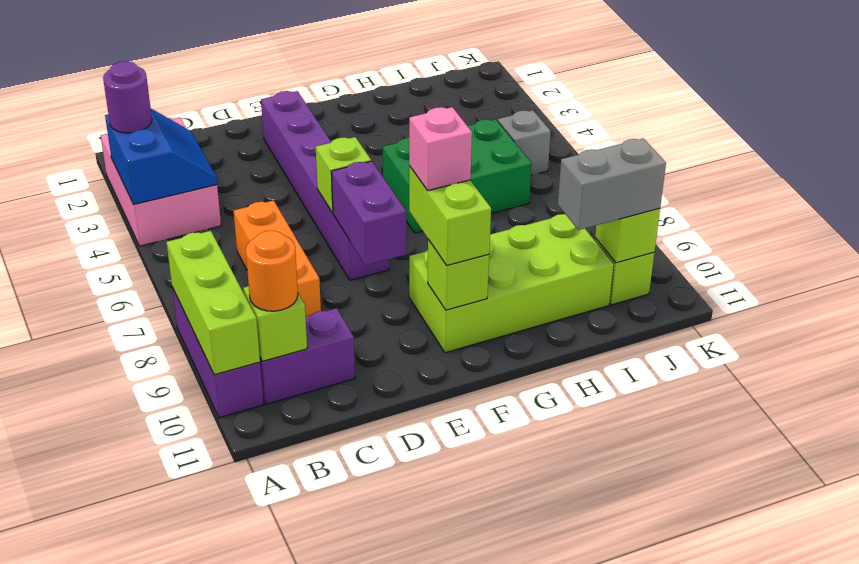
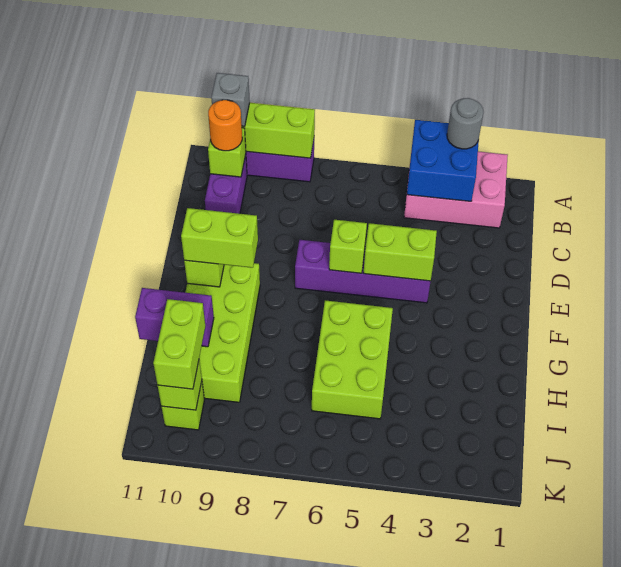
blue 2x2 slope [105,109,217,205] -> blue 2x2 brick [407,120,479,201]
purple 1x1 round brick [103,61,152,133] -> grey 1x1 round brick [447,98,484,149]
orange 1x3 brick [234,200,321,317] -> none
purple 1x6 brick [261,91,389,280] -> purple 1x4 brick [295,240,431,303]
none -> lime 1x2 brick [363,223,437,281]
purple 1x2 brick [331,161,406,265] -> purple 1x2 brick moved to [135,288,214,347]
pink 1x1 brick [409,107,472,191] -> none
green 2x3 brick [383,119,532,233] -> lime 2x3 brick [312,300,393,419]
grey 1x2 brick [558,138,666,230] -> lime 1x2 brick [153,299,205,389]
grey 1x1 brick [498,110,551,175] -> grey 1x1 brick moved to [211,73,250,126]

